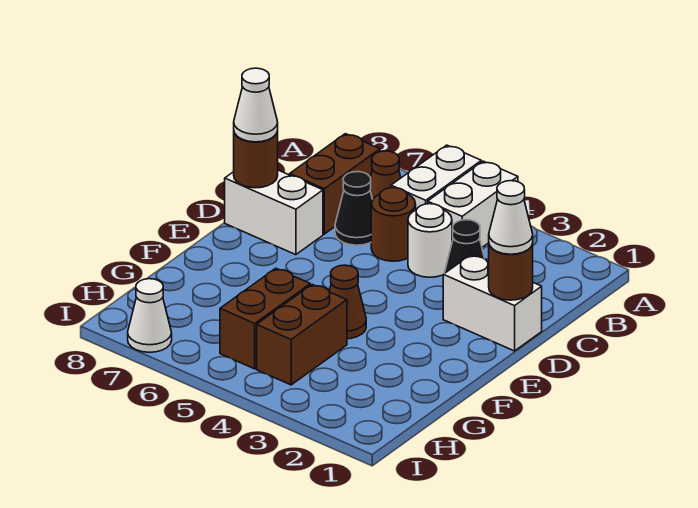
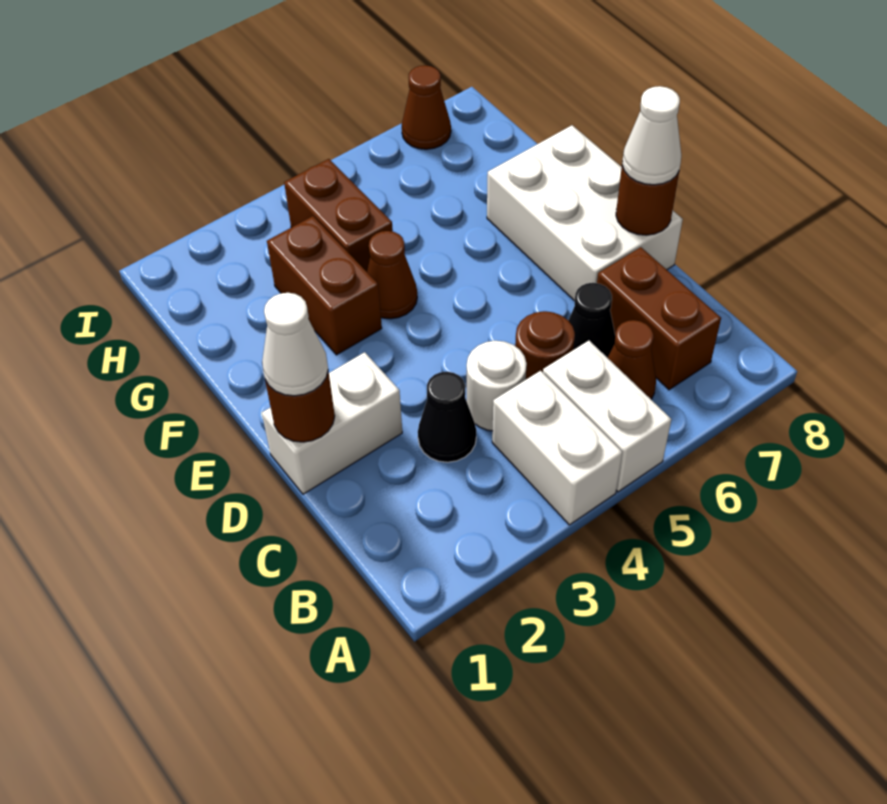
white 1x2 brick [225,170,323,255] -> white 2x3 brick [487,125,683,301]
brown 1x2 brick [220,268,310,369] -> brown 1x2 brick moved to [267,216,382,355]
white 1x1 cone [128,279,172,352] -> brown 1x1 cone [402,65,451,149]

